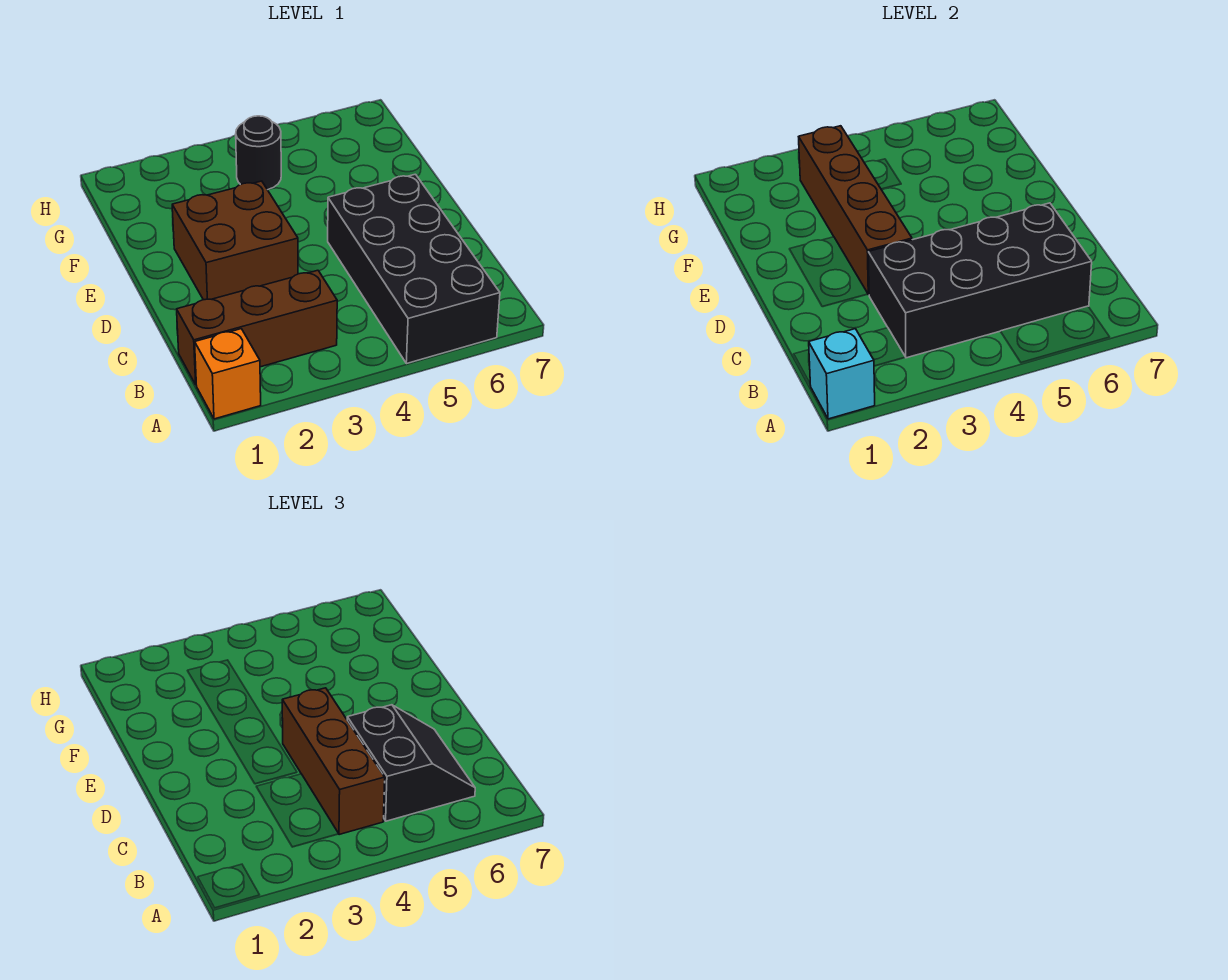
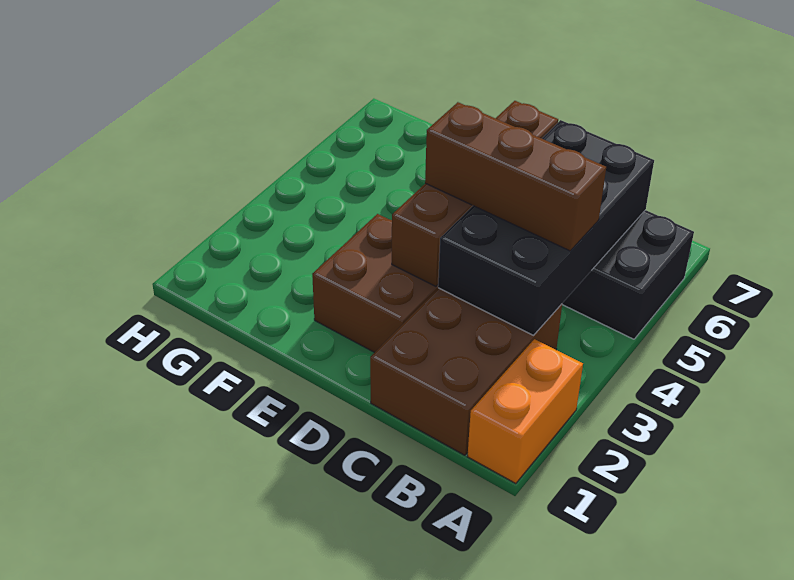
orange 1x1 brick [195,329,261,419] -> orange 1x2 brick [467,339,583,484]
cyan 1x1 brick [809,329,875,419] -> none
brown 1x3 brick [177,270,337,385] -> brown 2x3 brick [370,288,562,455]
black 2x2 slope [347,705,475,821] -> none
brown 1x4 brick [799,126,912,295] -> brown 1x4 brick turned to [392,101,558,286]
black 1x1 round brick [236,116,281,190] -> none

